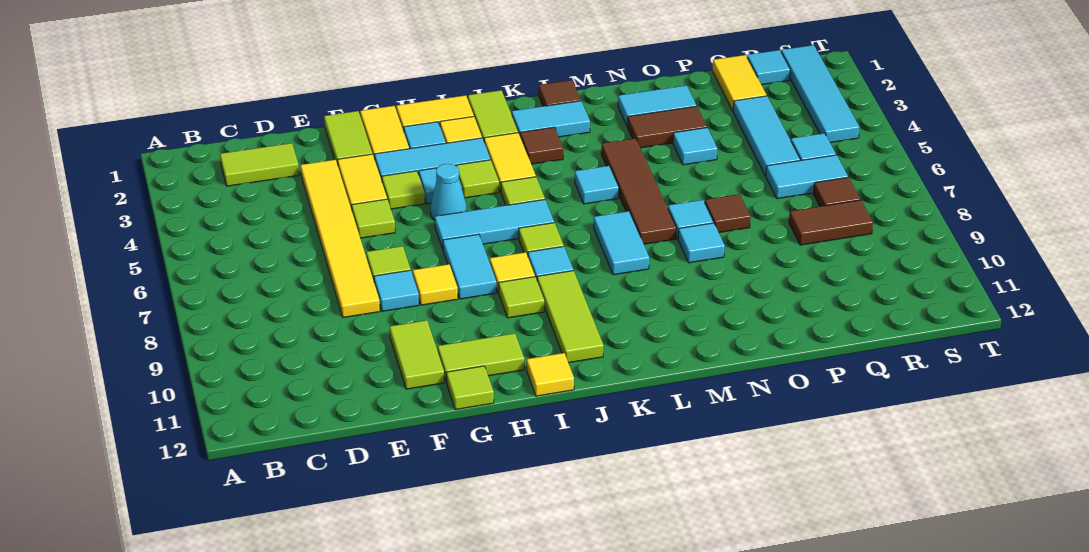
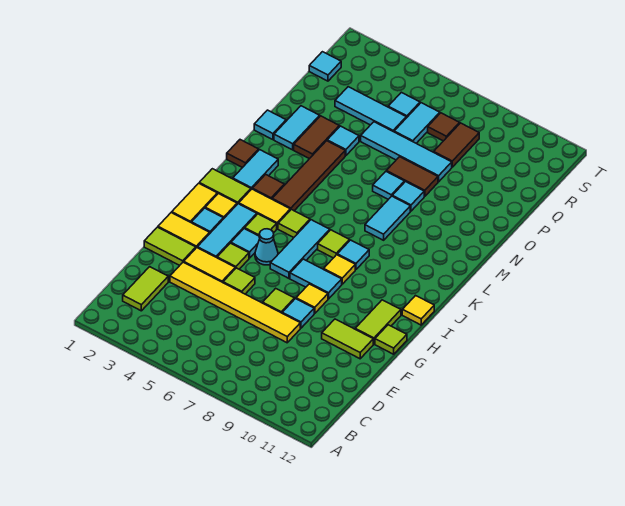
lime 1x1 tile [499,277,544,318] -> none
lime 1x3 tile [537,271,604,363] -> none
cyan 1x1 tile [575,166,619,204] -> cyan 1x1 tile moved to [254,110,286,140]
cyan 1x2 tile [594,211,649,275] -> cyan 1x2 tile turned to [365,196,410,240]
brown 1x4 tile [601,138,676,244] -> brown 1x4 tile turned to [272,141,345,211]
brown 1x1 tile [705,194,751,232] -> brown 1x2 tile [386,157,438,196]
yellow 1x2 tile [712,55,767,111] -> none
cyan 1x4 tile [781,45,860,143] -> cyan 1x4 tile moved to [361,122,452,182]

